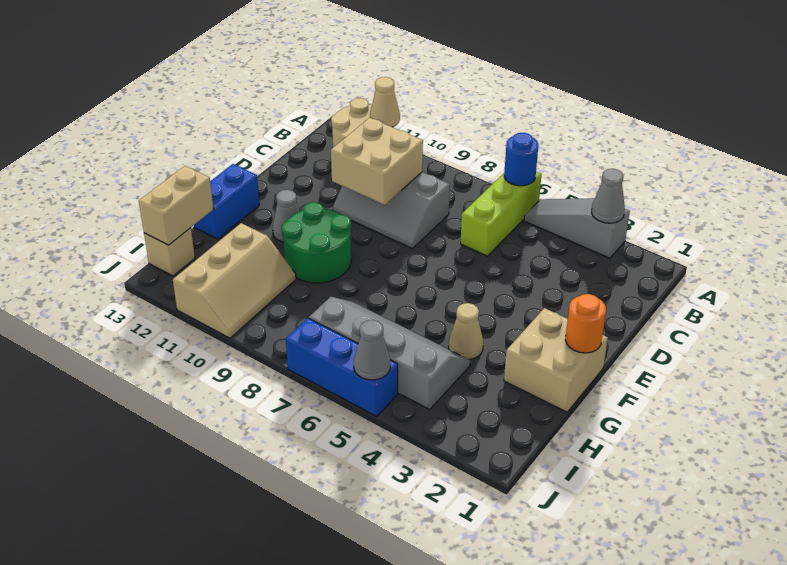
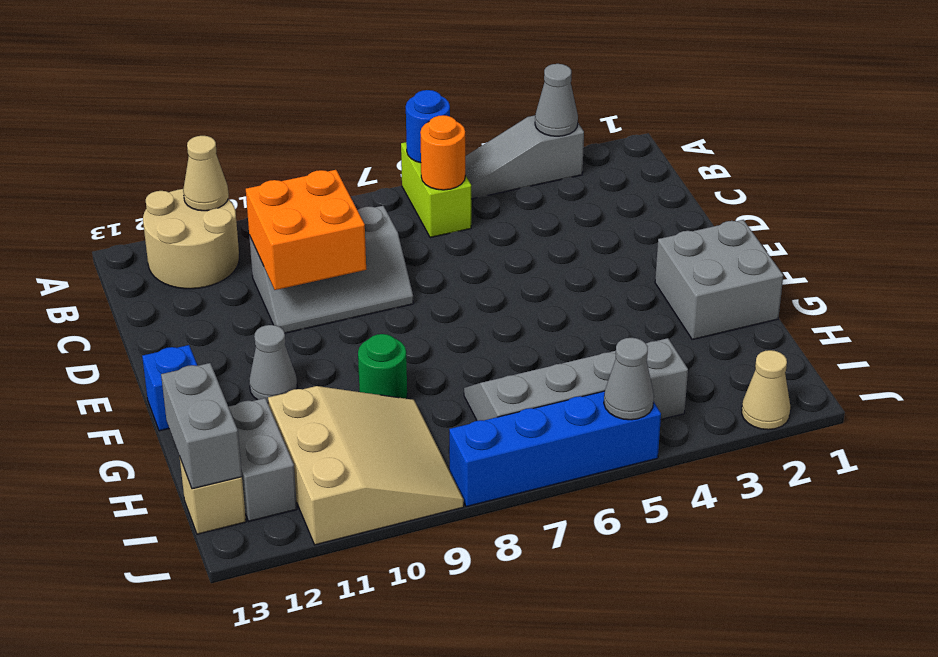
lime 1x3 brick [461,172,542,256] -> lime 1x2 brick [401,142,471,238]
tan 2x2 brick [331,118,423,205] -> orange 2x2 brick [246,170,366,290]
tan 2x2 brick [504,308,608,412] -> grey 2x2 brick [655,220,783,340]
orange 1x1 round brick [565,294,606,353] -> orange 1x1 round brick moved to [420,115,465,190]
green 2x2 round brick [282,202,351,283] -> green 1x1 round brick [358,334,407,399]
blue 1x2 brick [194,164,259,239] -> blue 1x1 brick [142,345,198,431]
tan 1x1 cone [449,303,483,359] -> tan 1x1 cone moved to [742,350,790,430]
tan 2x3 slope [173,223,296,338] -> tan 3x3 slope [268,386,464,545]
none -> grey 1x2 brick [229,398,297,521]
tan 1x2 brick [139,166,213,245] -> grey 1x2 brick [161,363,242,489]
blue 1x3 brick [286,318,398,416] -> blue 1x4 brick [449,391,661,507]

